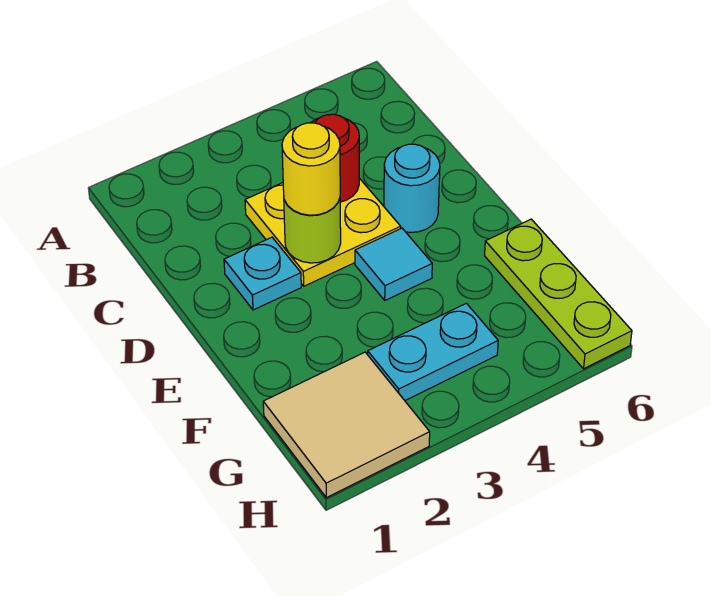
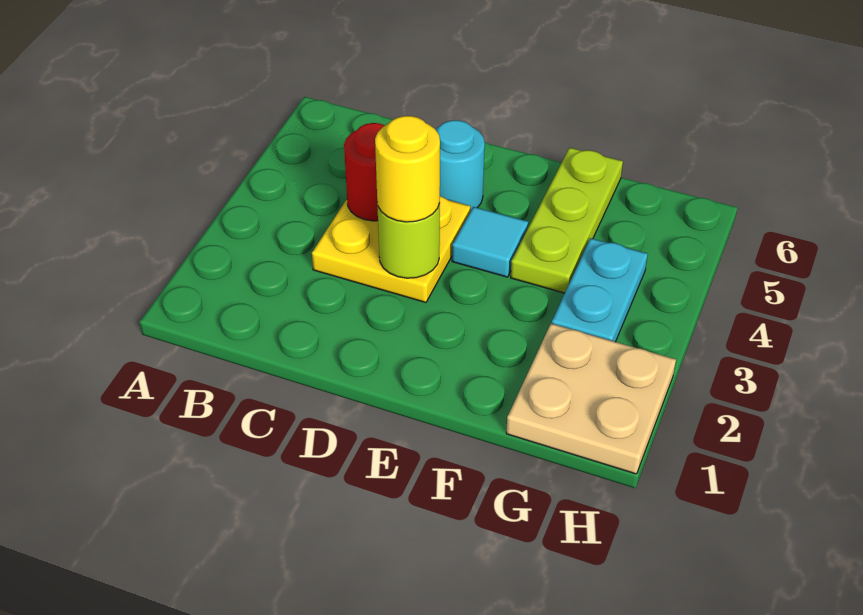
cyan 1x1 plate [224,237,301,310] -> none
lime 1x3 plate [485,219,632,369] -> lime 1x3 plate turned to [511,148,623,293]
tan 2x2 tile [263,352,430,498] -> tan 2x2 plate [506,324,676,474]

